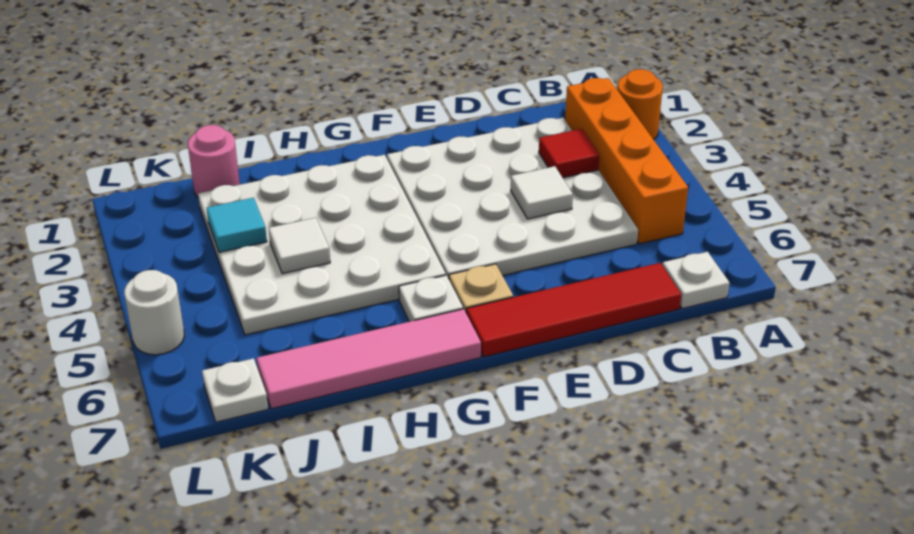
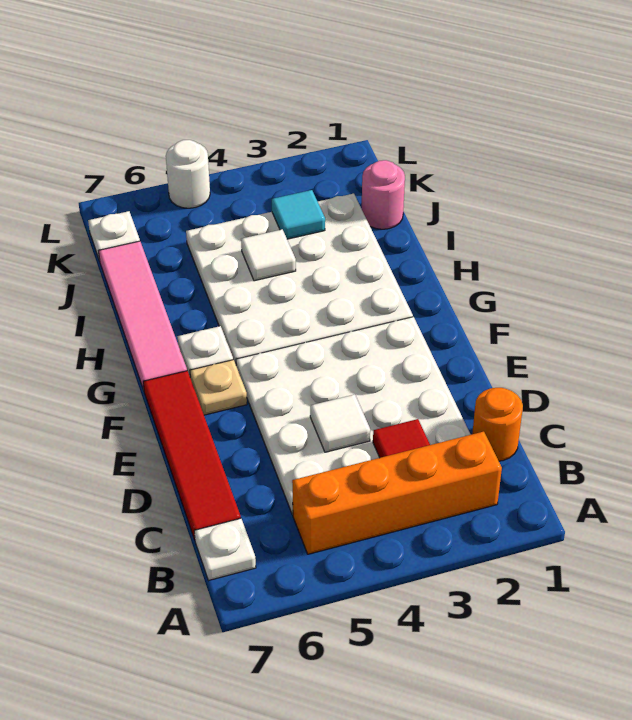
orange 1x1 round brick [617,69,663,139] -> orange 1x1 round brick moved to [472,388,523,461]

